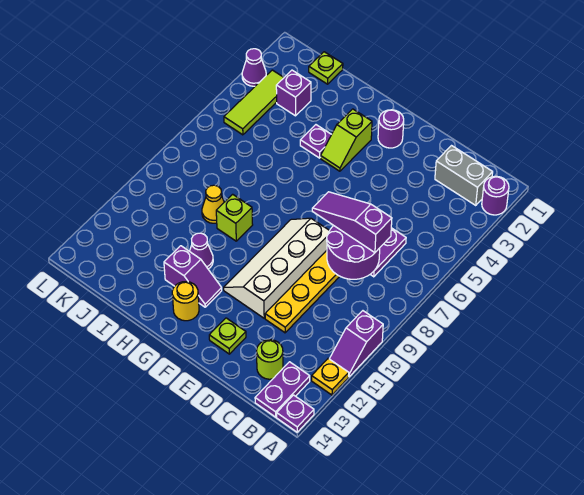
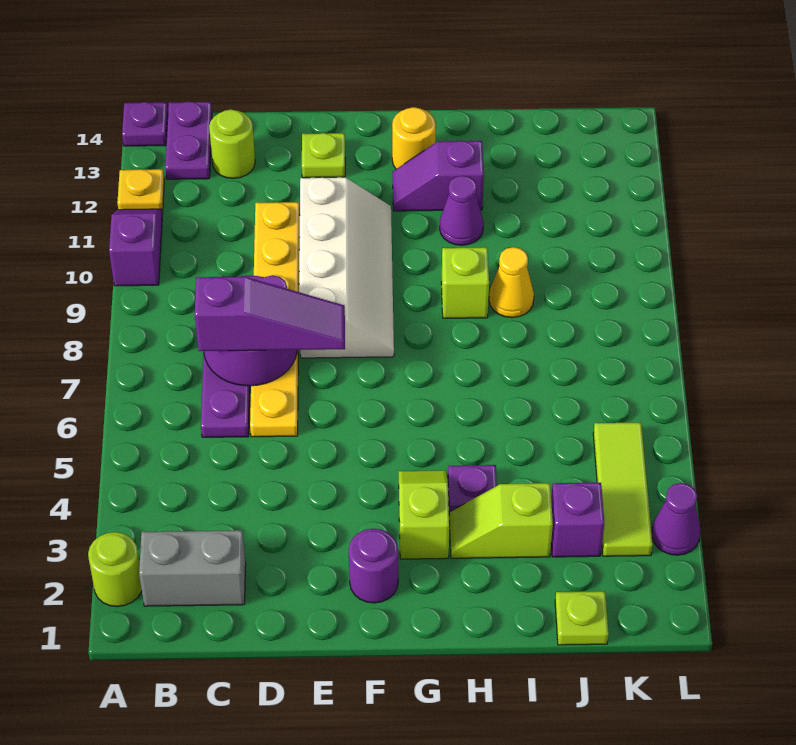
purple 1x1 round brick [482,176,509,215] -> lime 1x1 round brick [88,532,142,607]
none -> lime 1x2 slope [449,483,553,558]

